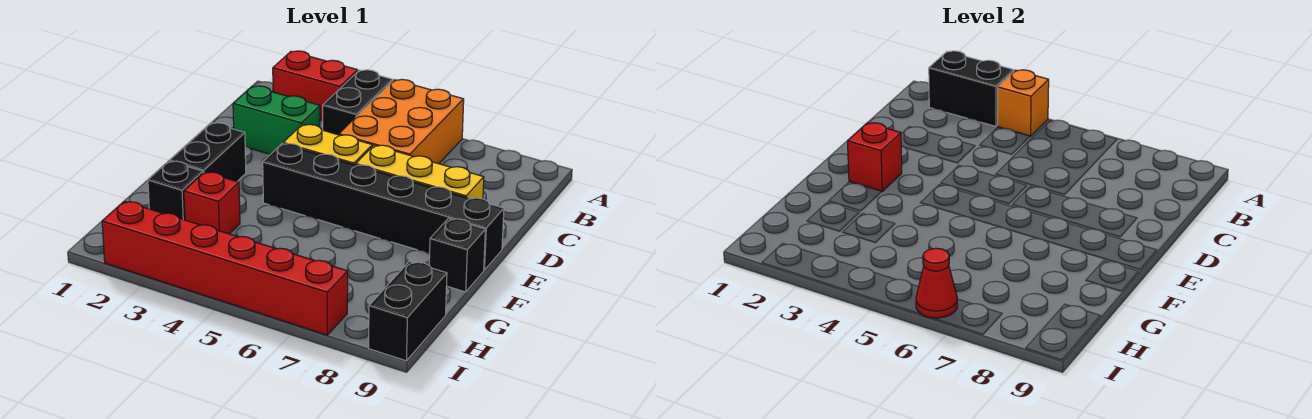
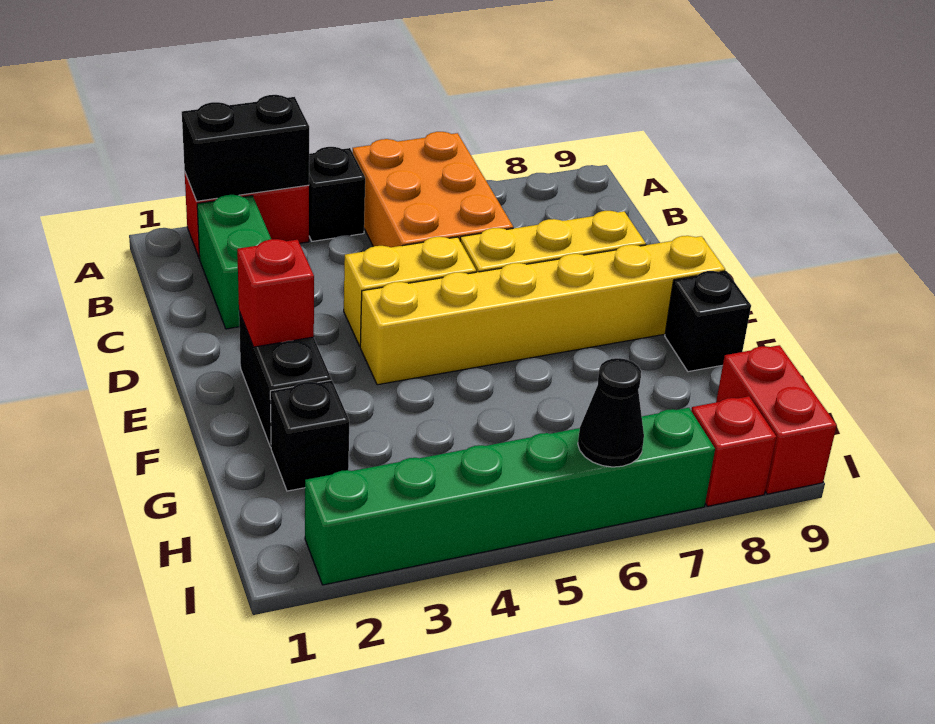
black 1x2 brick [323,70,393,135] -> black 1x1 brick [309,147,365,241]
orange 1x1 brick [998,70,1049,136] -> none
green 1x2 brick [233,86,320,154] -> green 1x2 brick turned to [197,195,271,329]
black 1x6 brick [263,143,504,270] -> yellow 1x6 brick [360,236,725,385]
red 1x1 brick [184,172,240,234] -> red 1x1 brick moved to [691,396,776,506]
black 1x2 brick [369,261,447,361] -> red 1x2 brick [716,345,837,494]
red 1x6 brick [102,201,348,335] -> green 1x6 brick [305,408,715,585]
red 1x1 cone [916,248,957,318] -> black 1x1 cone [578,358,644,467]

